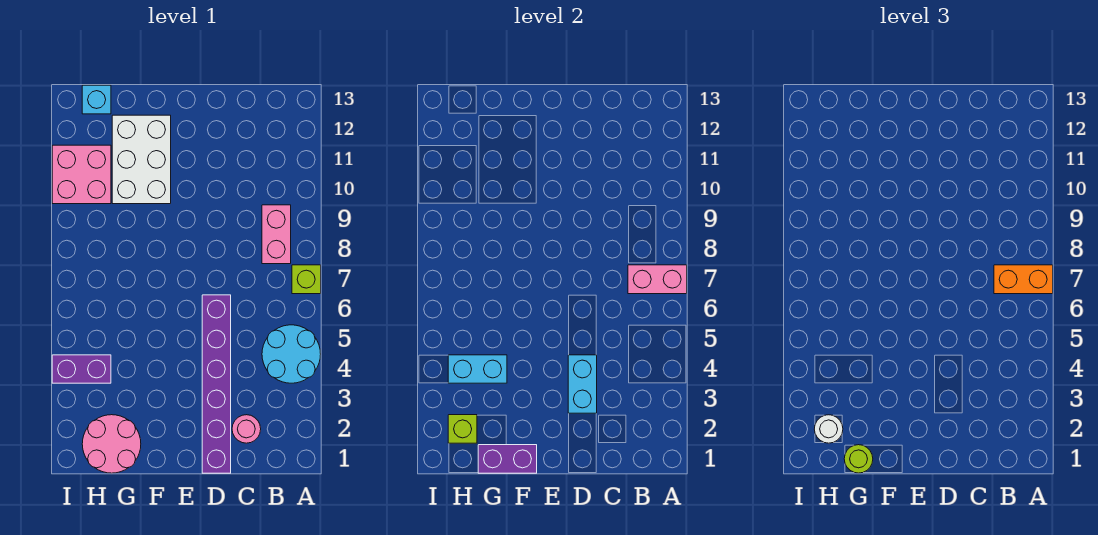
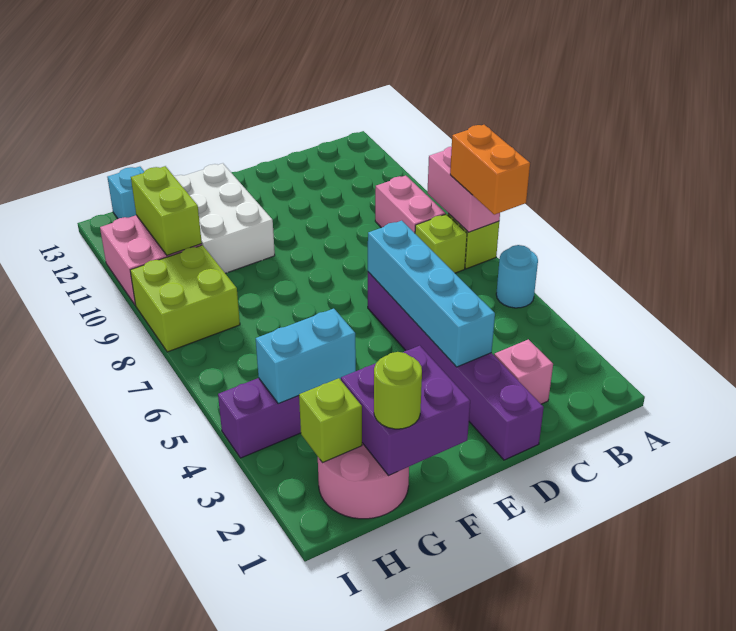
cyan 2x2 round brick [262,325,321,383] -> cyan 1x1 round brick [496,245,538,308]
pink 1x2 brick [628,265,687,294] -> pink 1x2 brick turned to [427,147,500,232]
orange 1x2 brick [994,265,1053,294] -> orange 1x2 brick turned to [450,125,530,215]
none -> lime 1x1 brick [415,214,467,273]
pink 1x1 round brick [232,415,261,443] -> pink 1x1 brick [494,339,553,404]
cyan 1x2 brick [568,355,597,413] -> cyan 1x4 brick [368,221,495,367]
purple 1x2 brick [478,445,537,473] -> purple 2x2 brick [341,346,470,476]
white 1x1 round brick [814,415,843,443] -> none
none -> lime 2x2 brick [130,245,240,352]
none -> lime 1x2 brick [131,166,202,255]

